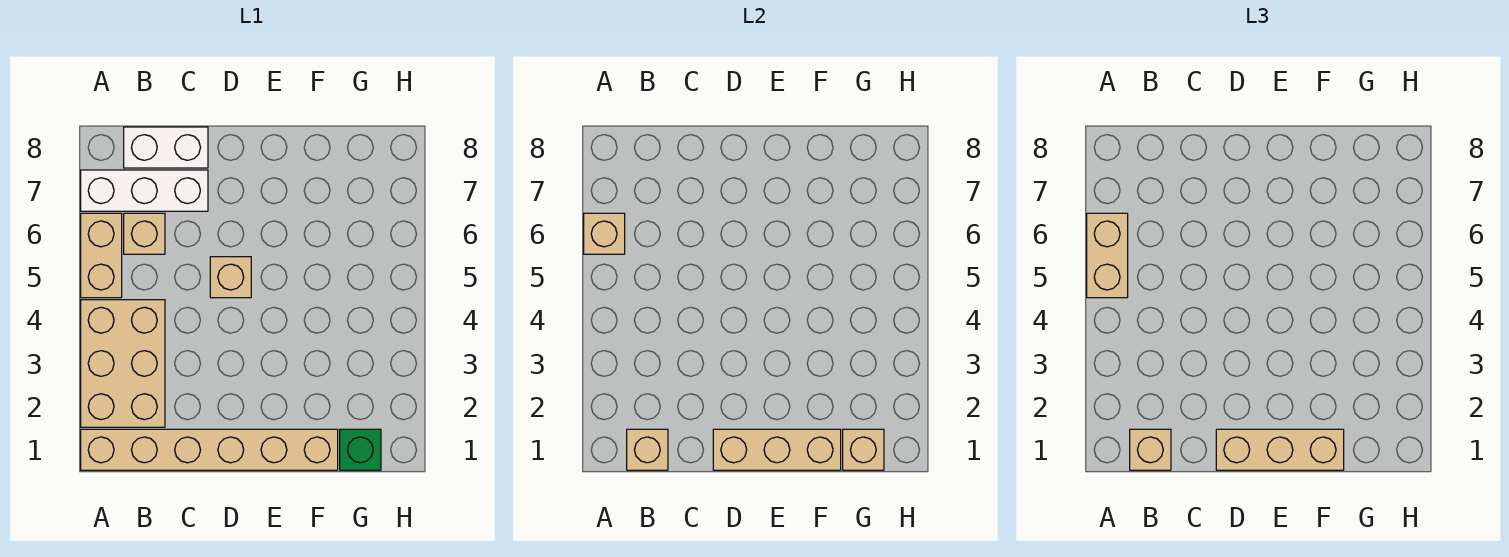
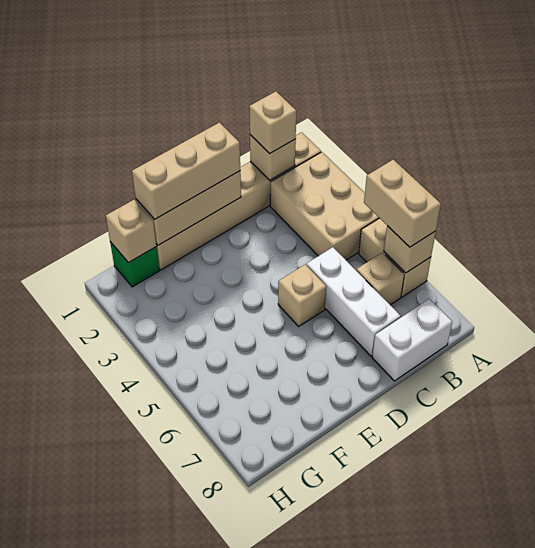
white 1x3 brick [81,170,208,211] -> white 1x3 brick turned to [307,247,401,356]

